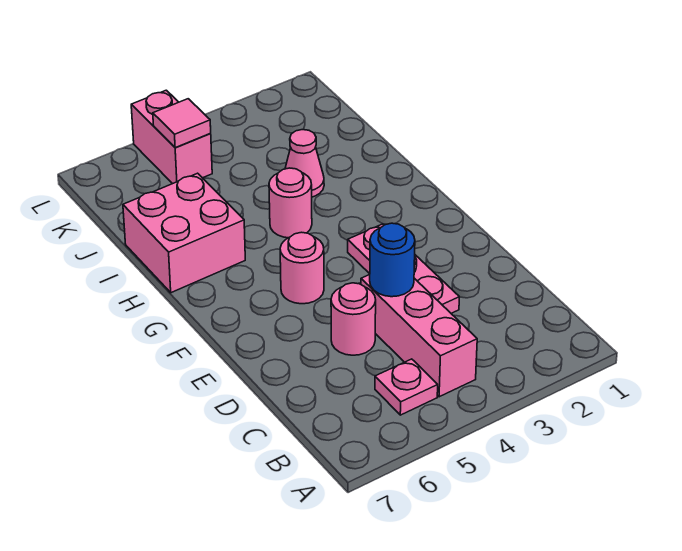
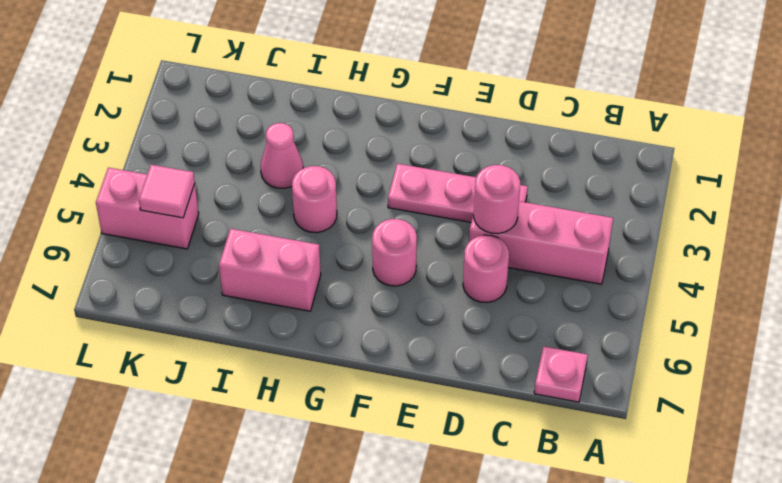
pink 1x1 plate [375,359,438,415] -> pink 1x1 plate moved to [534,346,588,402]
blue 1x1 round brick [370,223,415,297] -> pink 1x1 round brick [474,165,520,234]
pink 2x2 brick [123,173,245,293] -> pink 1x2 brick [219,229,321,311]

